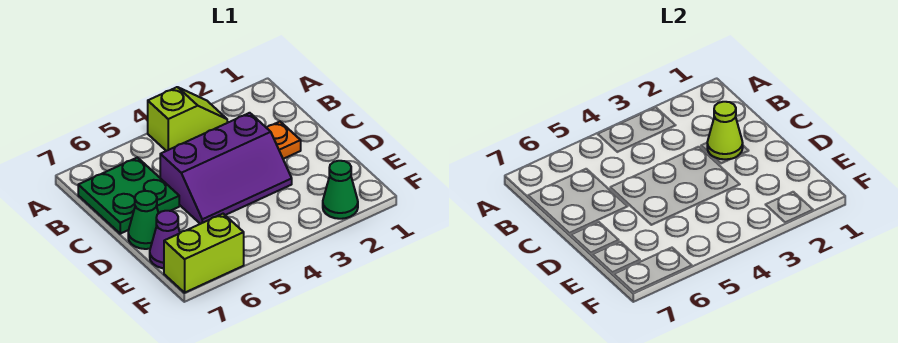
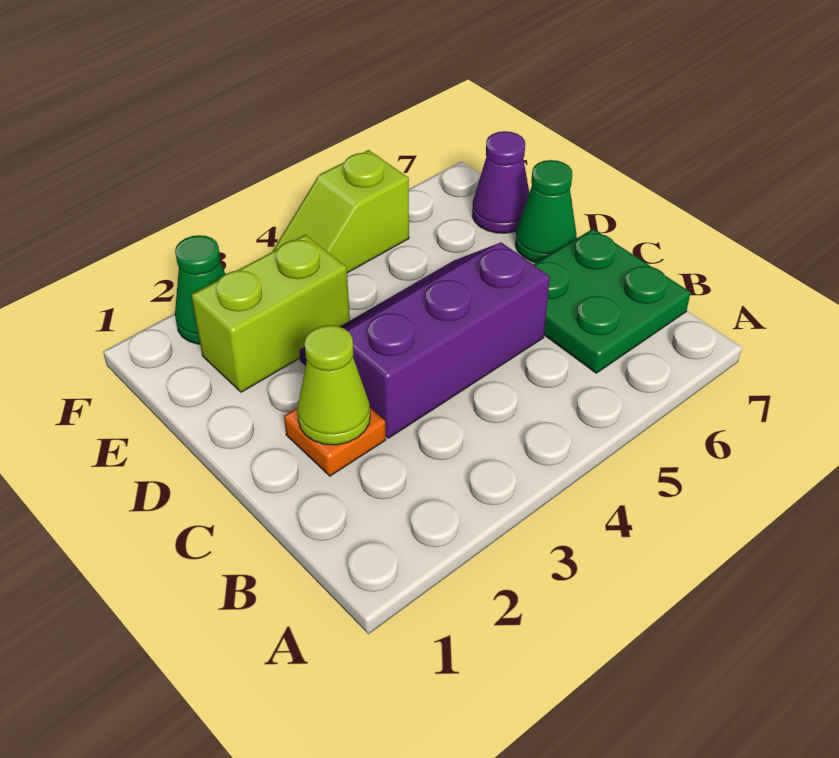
lime 1x2 slope [148,87,227,151] -> lime 1x2 slope moved to [273,150,409,273]
lime 1x2 brick [164,214,244,293] -> lime 1x2 brick moved to [191,235,350,392]

